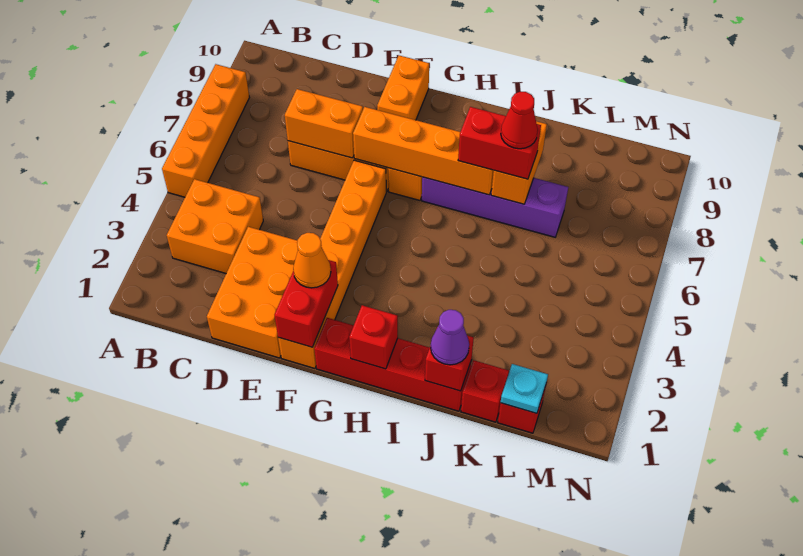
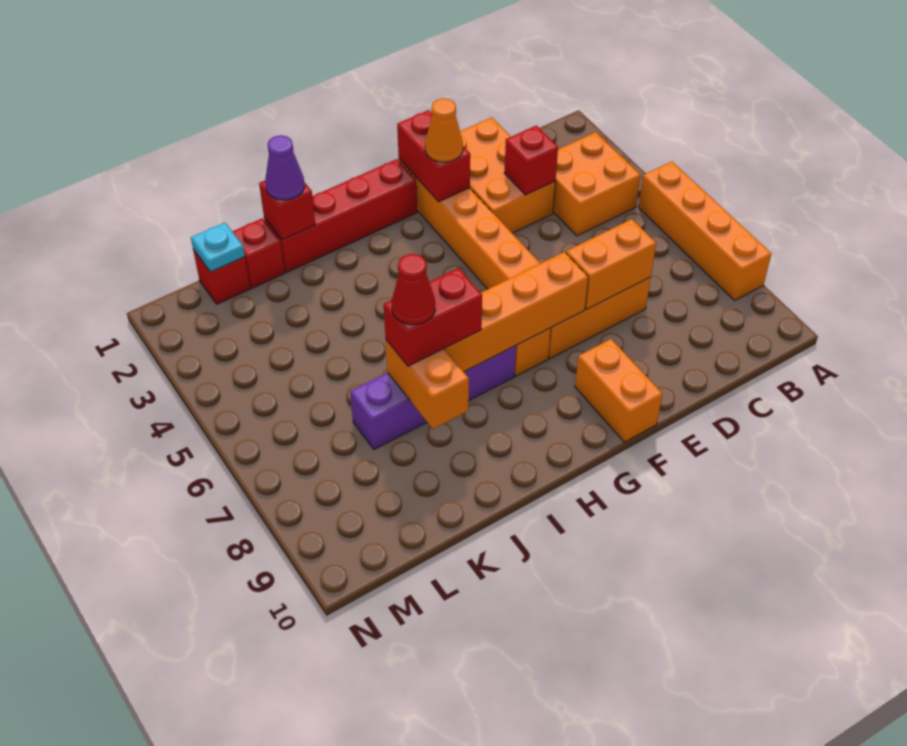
red 1x1 brick [349,305,398,369] -> red 1x1 brick moved to [504,126,558,195]

